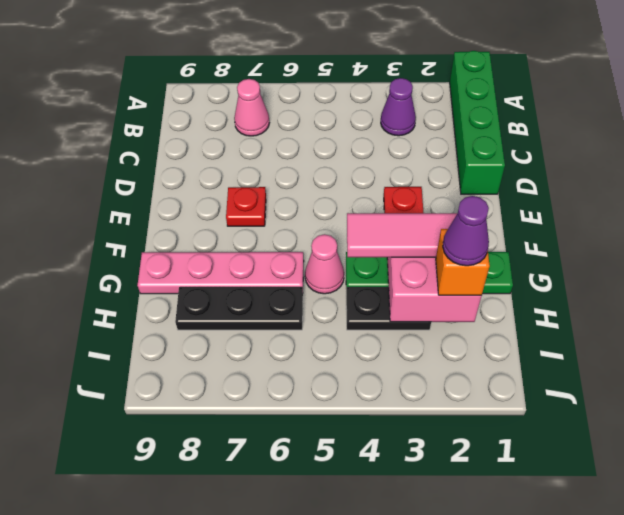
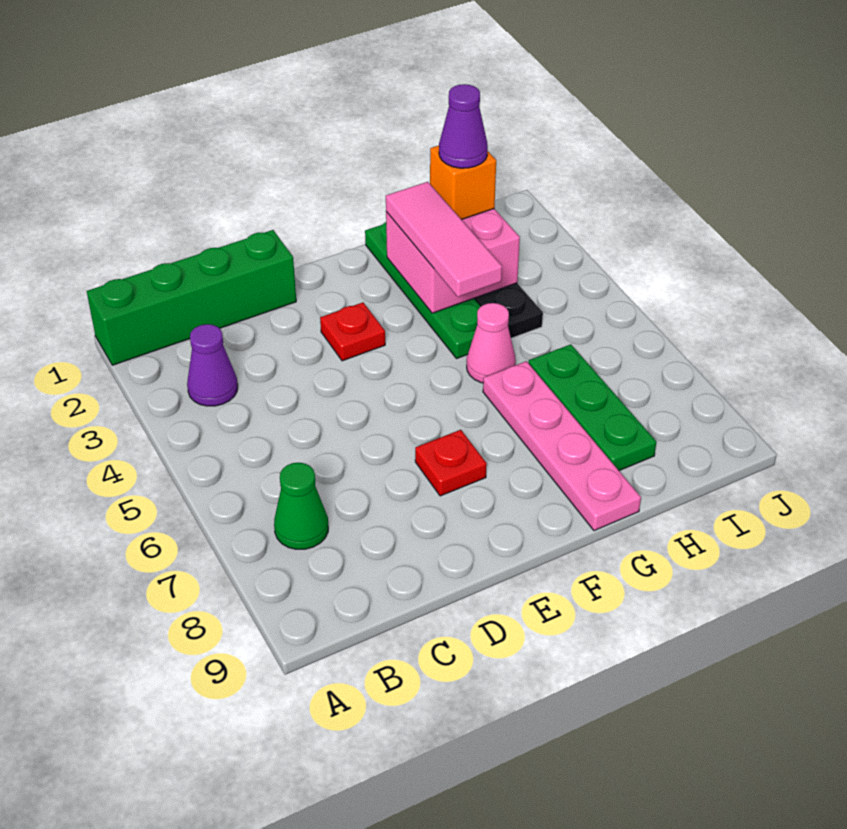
pink 1x1 cone [234,79,269,136] -> green 1x1 cone [274,463,328,549]
black 1x3 plate [175,287,303,330] -> green 1x3 plate [529,345,656,471]

